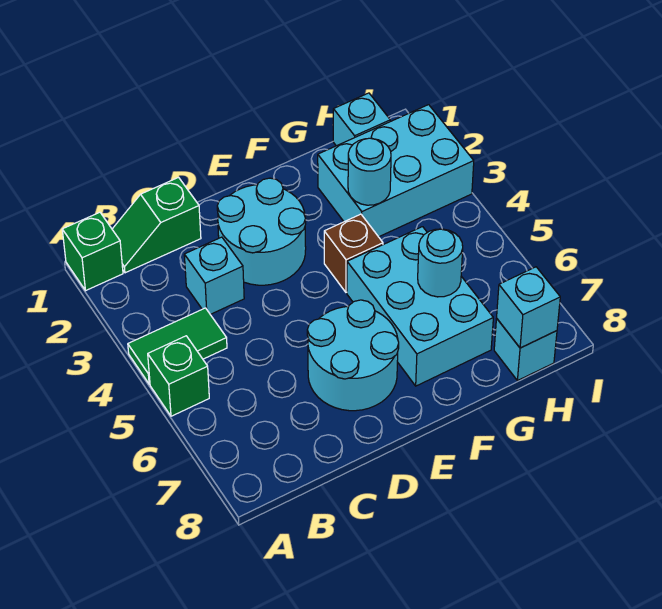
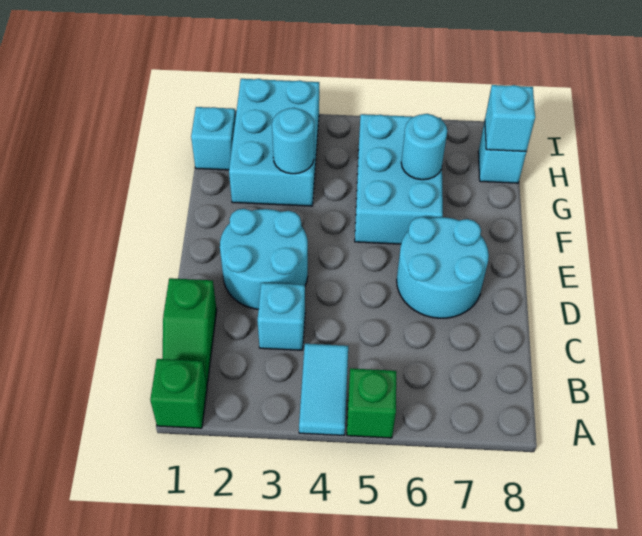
green 1x2 tile [128,308,227,384] -> cyan 1x2 tile [299,344,348,436]
brown 1x1 brick [324,214,383,292] -> none
cyan 2x3 brick [347,227,493,386] -> cyan 2x3 brick turned to [355,114,443,244]

